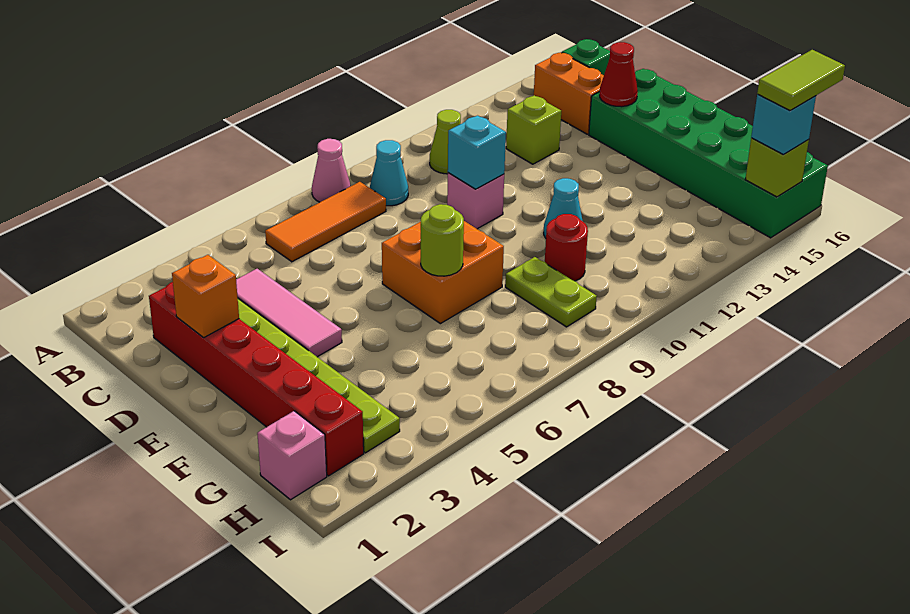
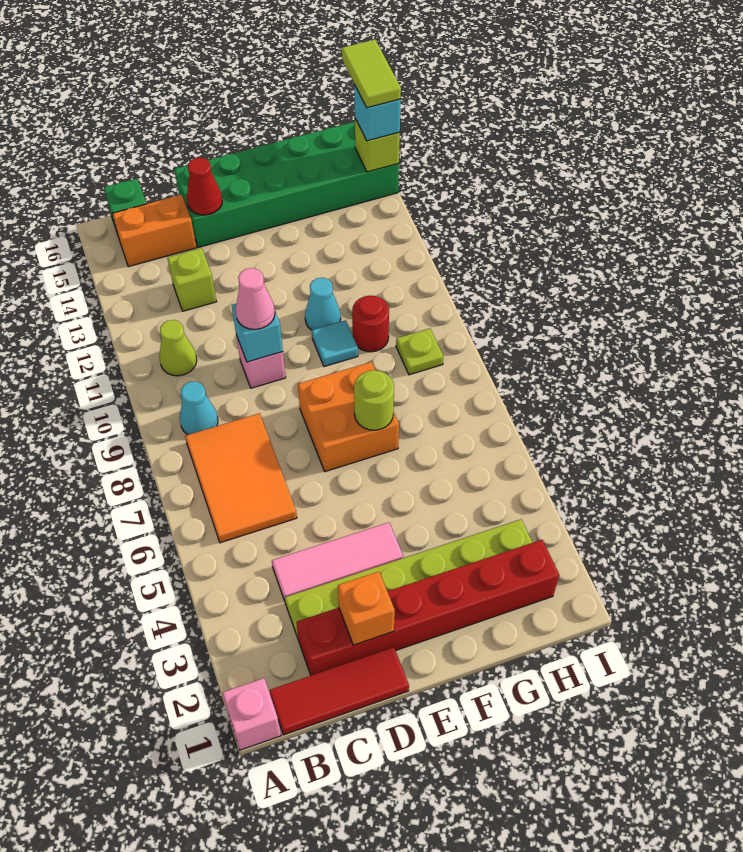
pink 1x1 cone [312,139,351,202] -> pink 1x1 cone moved to [235,268,275,329]
none -> red 1x3 tile [269,647,409,735]
orange 1x3 tile [265,182,386,262] -> orange 2x3 tile [185,413,297,543]
none -> cyan 1x1 tile [312,320,358,367]
lime 1x2 plate [505,257,597,327] -> lime 1x1 plate [396,328,443,375]
pink 1x1 brick [257,411,327,500] -> pink 1x1 brick moved to [222,678,281,750]

